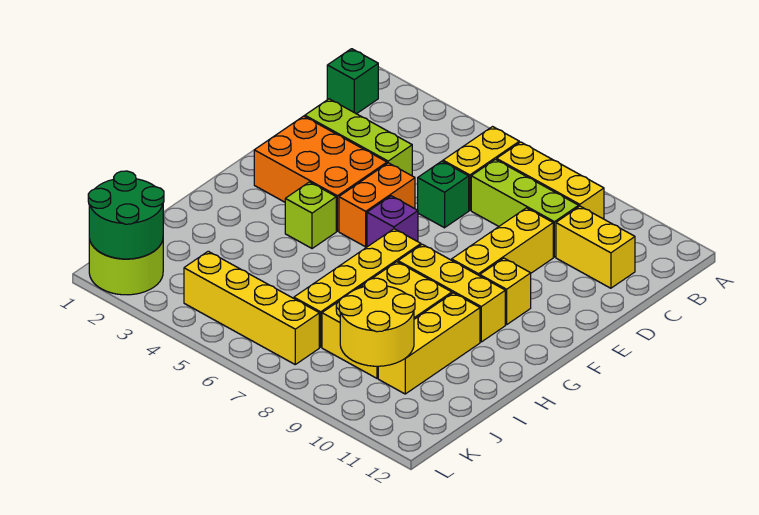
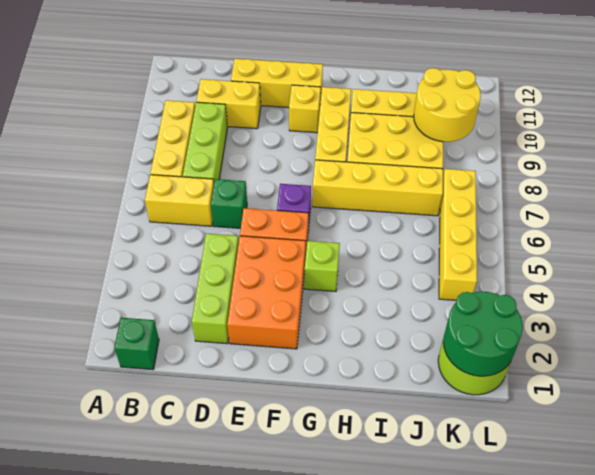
yellow 1x2 brick [556,206,635,288] -> yellow 1x2 brick turned to [196,79,261,129]
yellow 1x3 brick [452,208,553,276] -> yellow 1x3 brick moved to [231,59,323,108]

